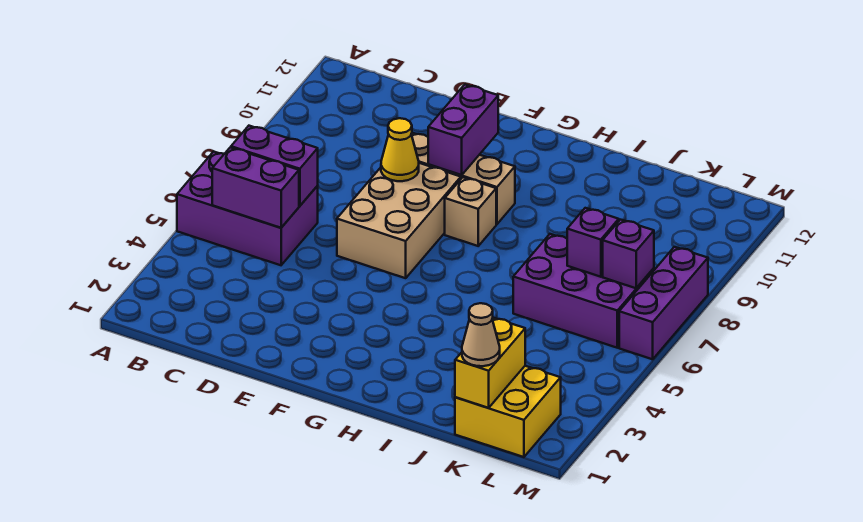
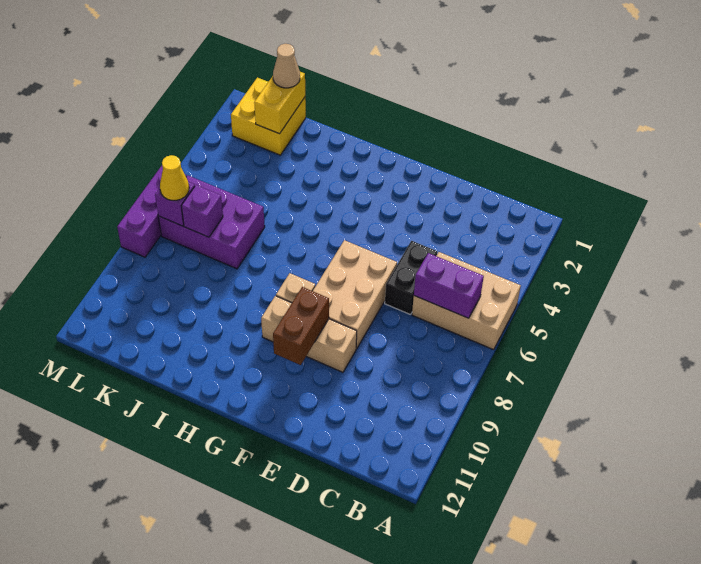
purple 2x3 brick [177,152,318,265] -> tan 2x3 brick [412,252,521,350]
purple 1x2 brick [212,147,299,228] -> none
none -> black 1x2 brick [385,241,437,315]
yellow 1x1 cone [381,118,419,181] -> yellow 1x1 cone moved to [160,155,189,200]
purple 1x2 brick [428,85,498,175] -> brown 1x2 brick [273,287,329,365]

